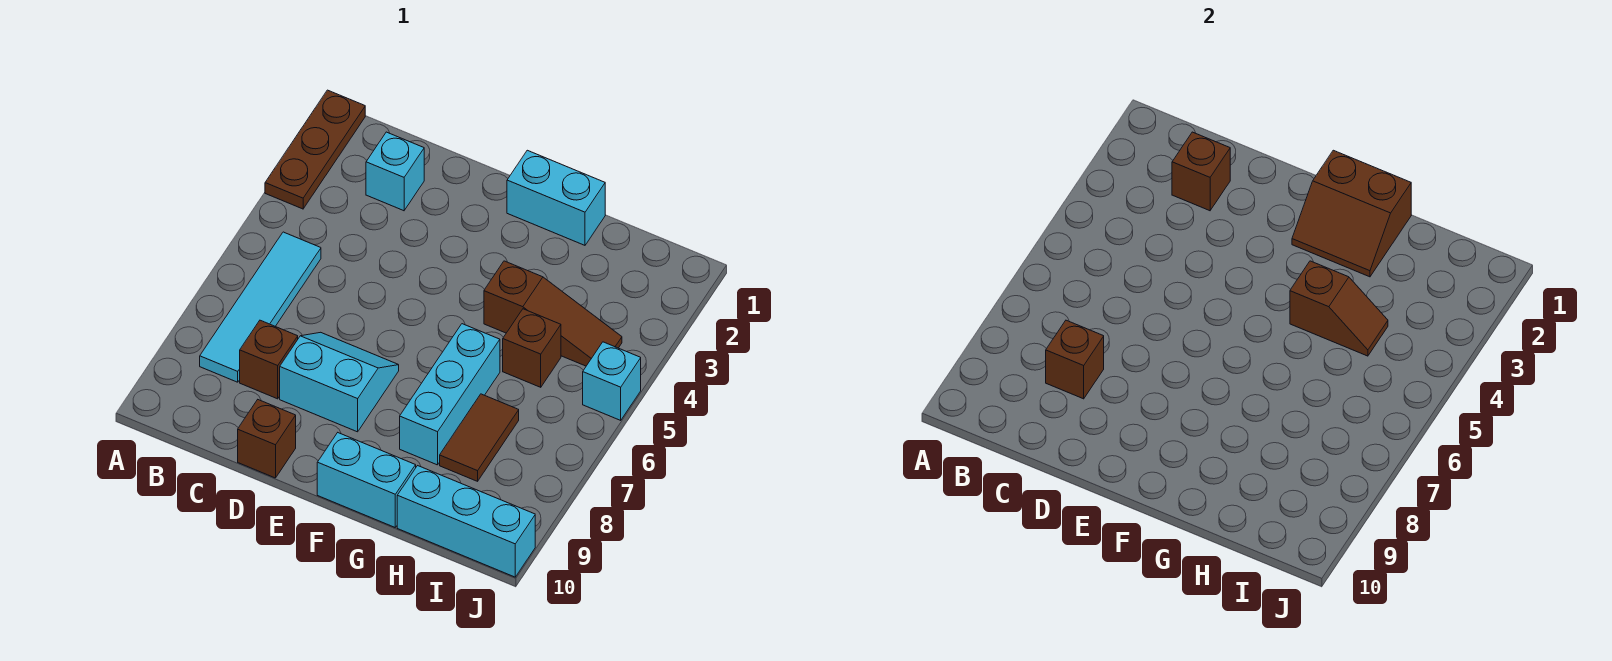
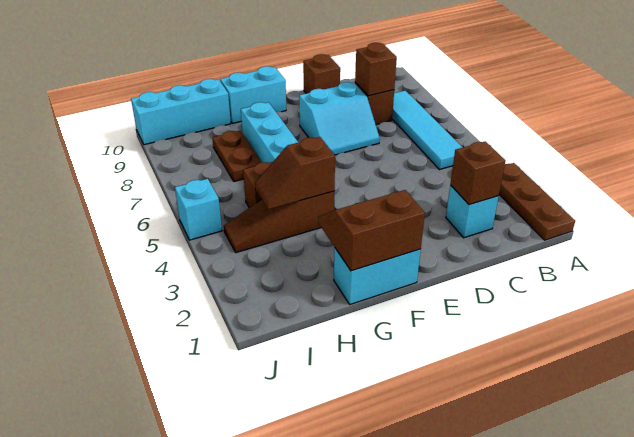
brown 1x2 tile [440,394,519,481] -> brown 1x2 plate [212,131,262,182]

